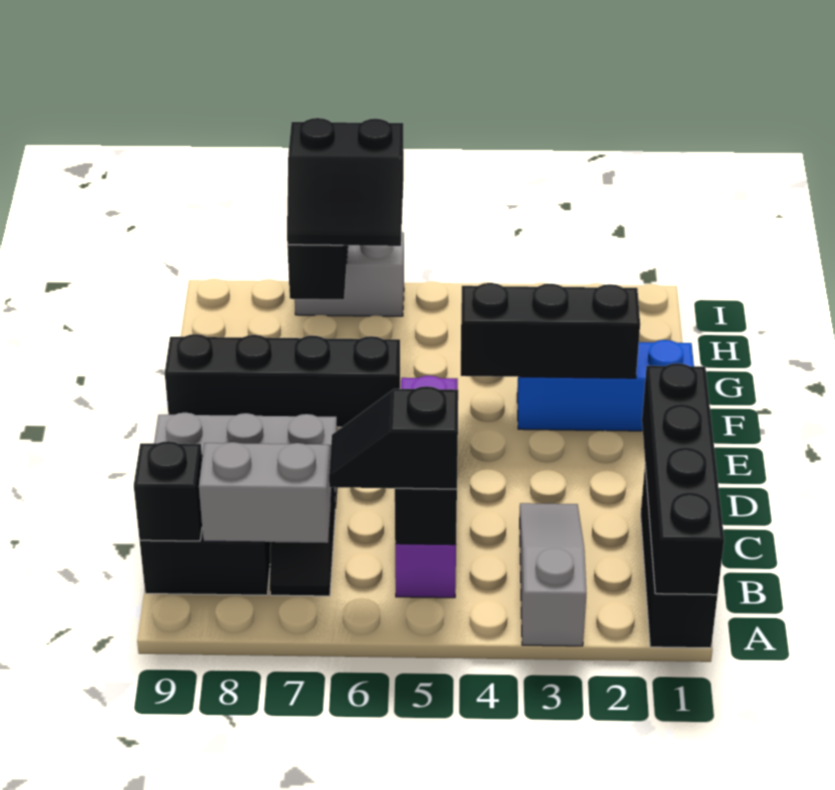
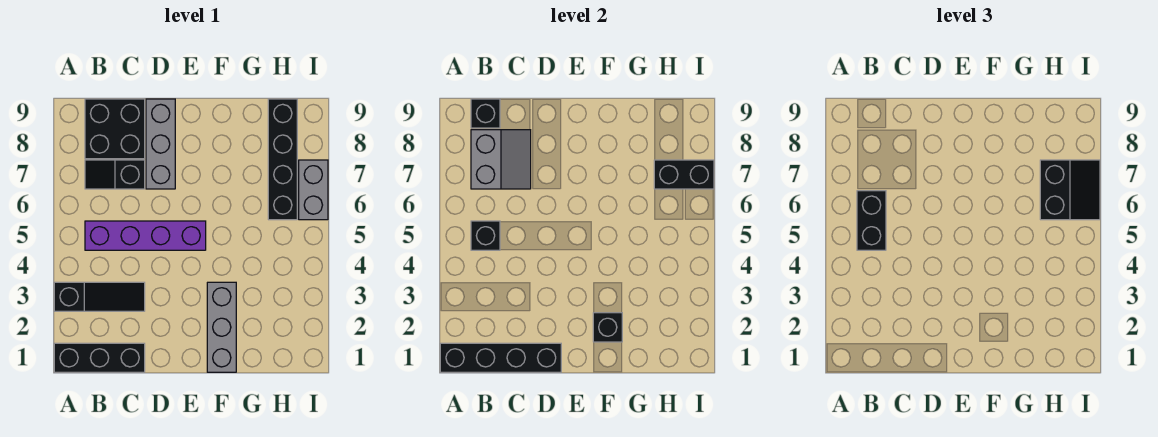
grey 1x3 slope [520,503,586,646] -> black 1x3 slope [54,282,145,311]
black 1x2 slope [329,386,458,489] -> black 1x2 brick [857,191,886,250]
blue 1x3 brick [517,340,694,431] -> grey 1x3 brick [207,282,236,372]
black 1x3 brick [461,283,640,378] -> black 1x1 brick [593,313,622,342]
black 1x4 brick [165,334,400,427] -> black 1x4 brick moved to [268,99,297,220]
black 2x2 slope [287,118,404,246] -> black 2x2 slope turned to [1040,160,1100,220]

